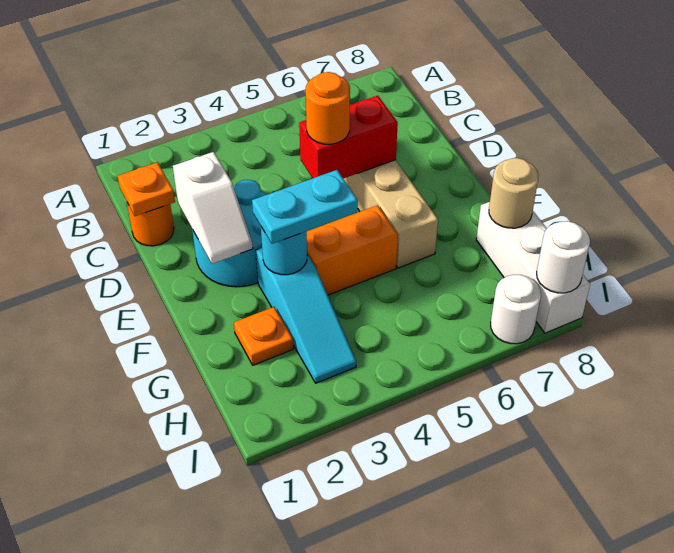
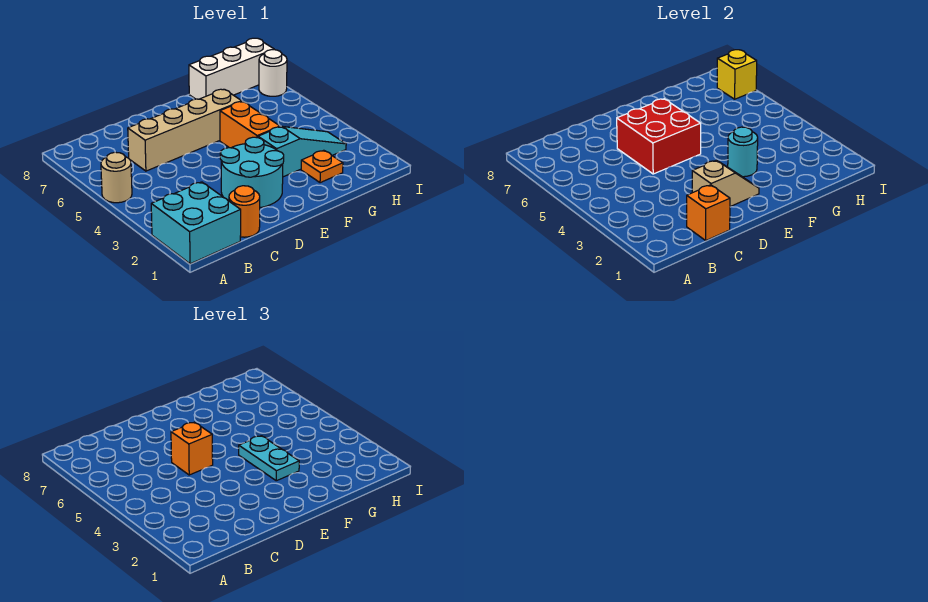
none -> cyan 2x2 brick [151,182,241,264]
orange 1x1 plate [118,162,175,216] -> orange 1x1 brick [687,185,730,240]
white 1x2 slope [173,152,253,264] -> tan 1x2 slope [692,160,759,207]
red 1x2 brick [299,96,398,179] -> red 2x2 brick [617,99,701,174]
orange 1x1 round brick [306,72,350,144] -> orange 1x1 brick [171,422,213,475]
tan 1x1 round brick [489,158,539,228] -> tan 1x1 round brick moved to [101,152,132,203]
none -> yellow 1x1 brick [717,50,757,99]
white 1x1 round brick [537,221,590,293] -> none

